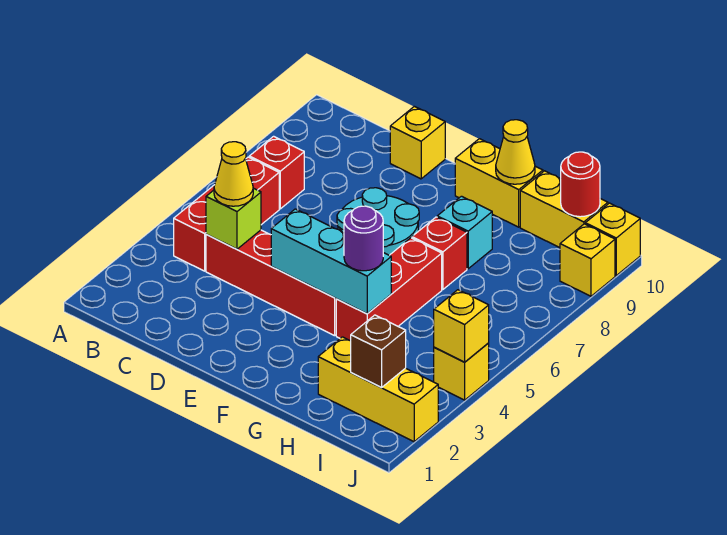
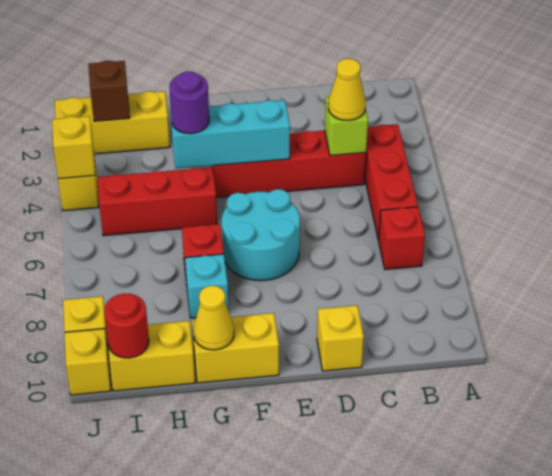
red 1x3 brick [336,238,442,341] -> red 1x3 brick turned to [97,167,217,236]

